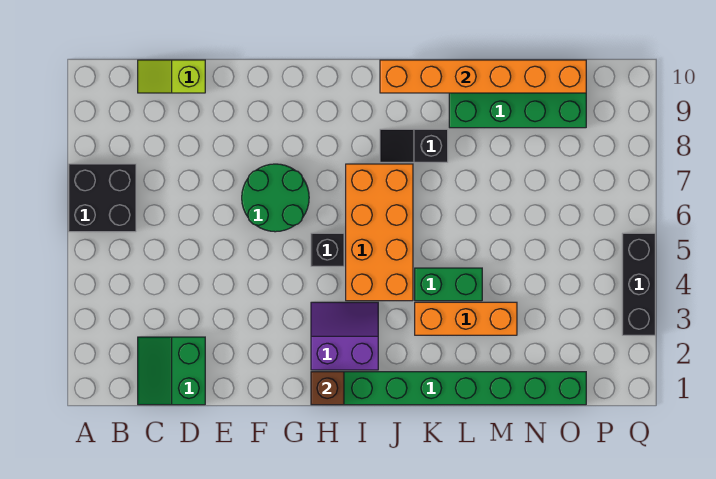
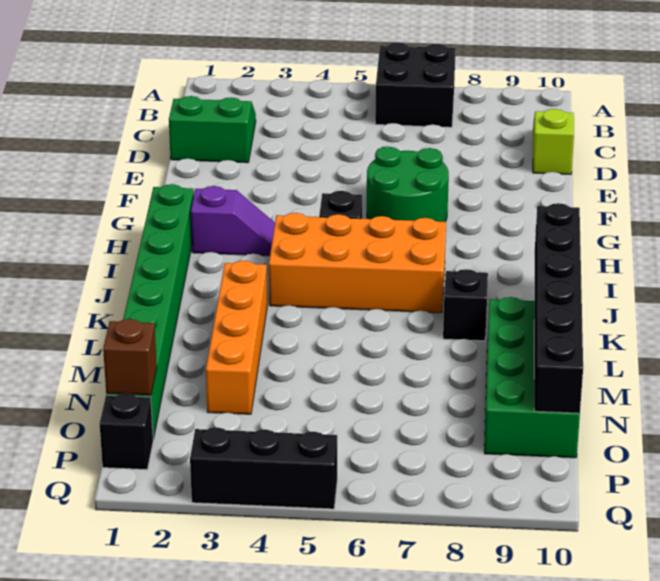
brown 1x1 brick [311,372,344,405] -> brown 1x1 brick moved to [103,319,157,395]
purple 2x2 slope [311,302,378,370] -> purple 1x2 slope [191,186,275,256]
orange 1x6 brick [380,60,586,93] -> black 1x6 brick [534,203,583,413]
orange 1x3 brick [415,302,517,335] -> orange 1x4 brick [206,261,267,414]
green 1x2 brick [415,268,482,301] -> none
none -> black 1x1 brick [100,393,153,470]

